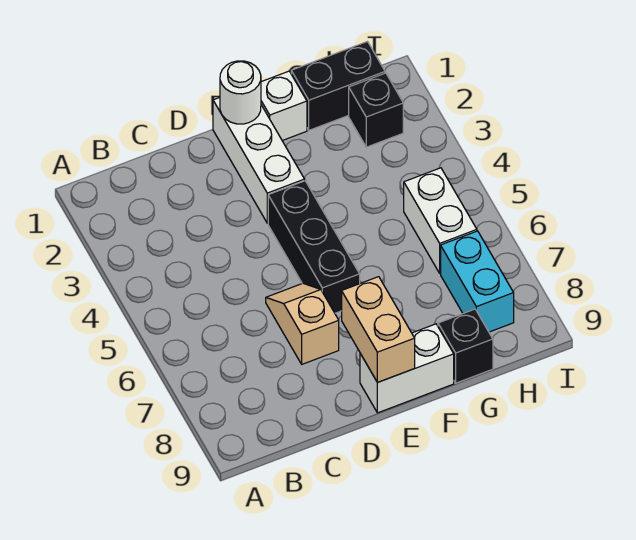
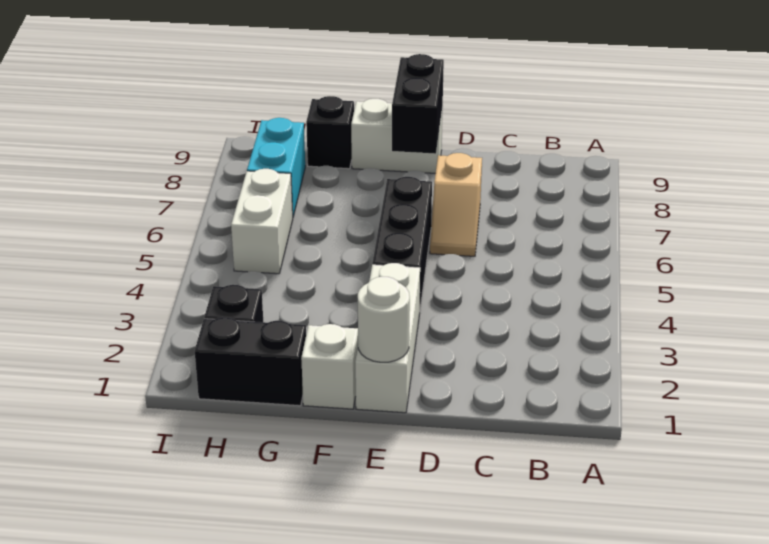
tan 1x2 brick [342,277,415,382] -> black 1x2 brick [392,54,444,154]

